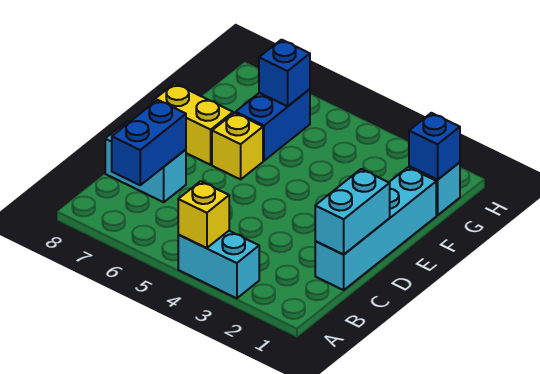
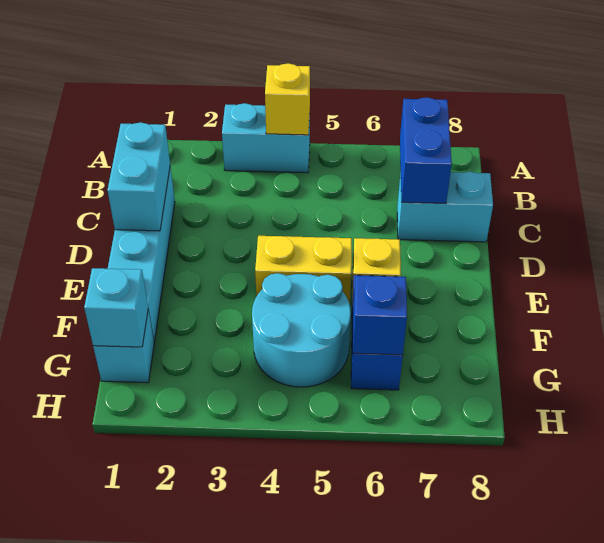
yellow 1x2 brick [152,83,233,165] -> yellow 1x2 brick moved to [255,236,352,304]
none -> cyan 2x2 round brick [252,273,351,387]
blue 1x1 brick [409,113,460,180] -> cyan 1x1 brick [84,268,148,347]

